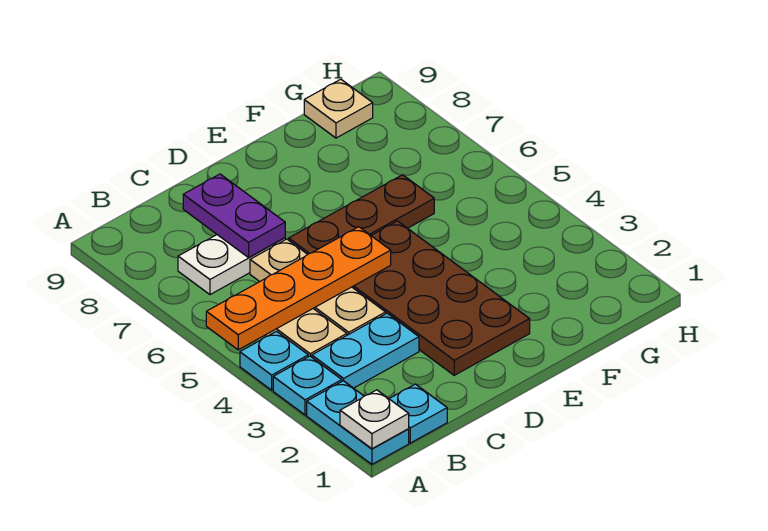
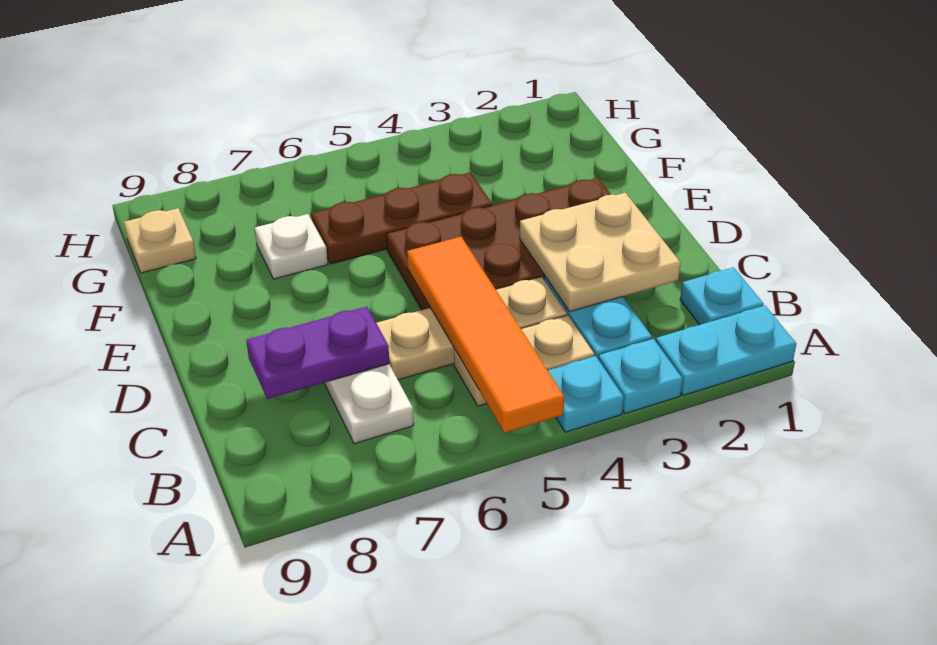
white 1x1 plate [340,390,409,449] -> white 1x1 plate moved to [255,214,328,279]
orange 1x4 plate [206,227,391,350] -> orange 1x4 tile [407,237,564,433]
none -> tan 2x2 plate [520,193,681,312]
brown 1x3 plate [289,175,434,254] -> brown 1x3 plate turned to [311,172,492,264]

